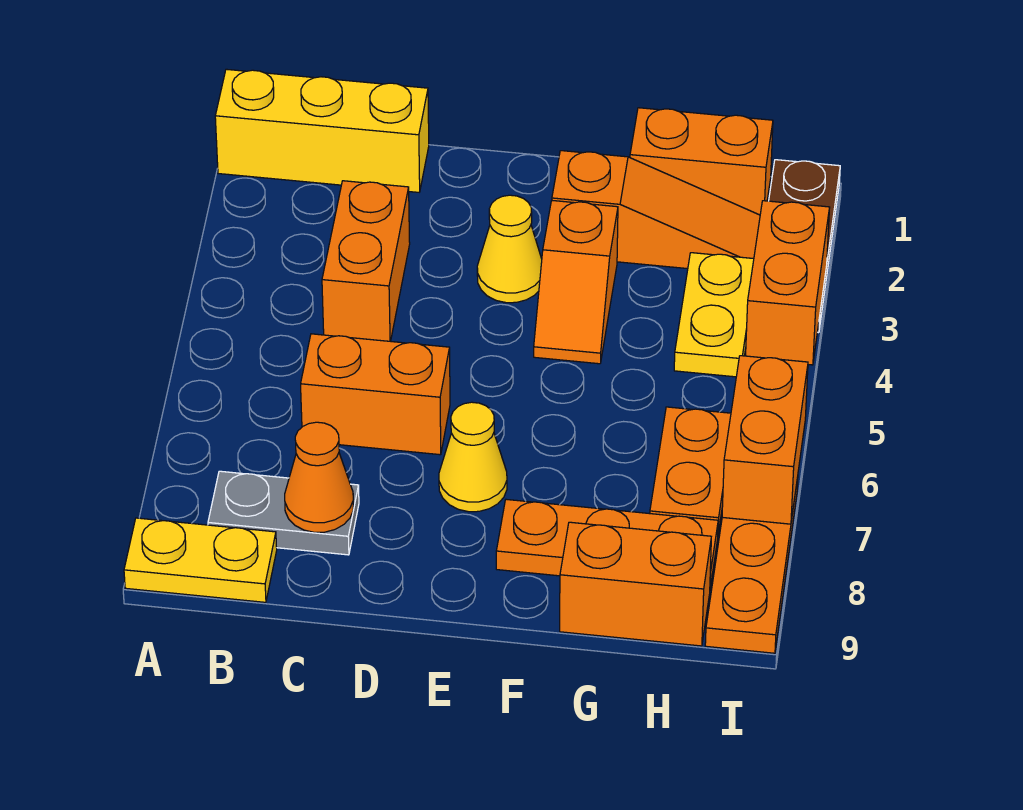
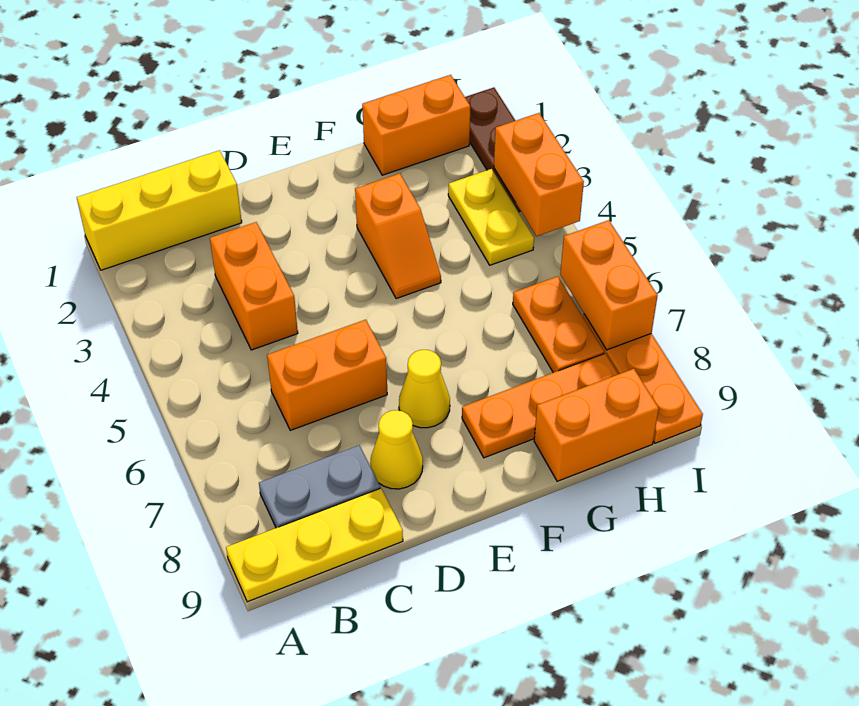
yellow 1x2 plate [124,518,277,602] -> yellow 1x3 plate [226,488,403,602]
orange 1x1 cone [285,422,353,532] -> none
yellow 1x1 cone [477,195,542,303] -> yellow 1x1 cone moved to [370,410,423,489]
orange 1x3 slope [552,151,760,269] -> none

